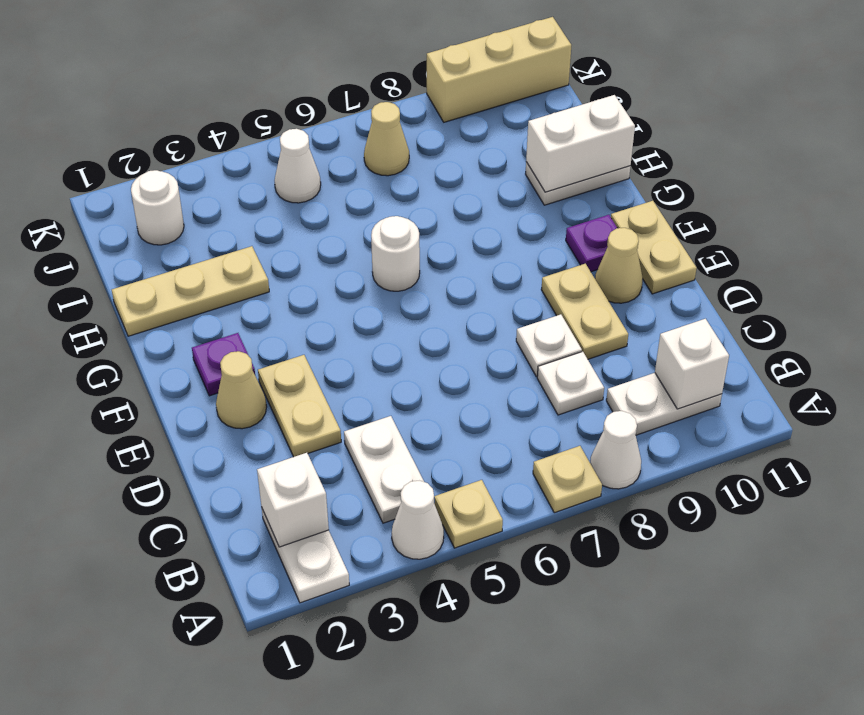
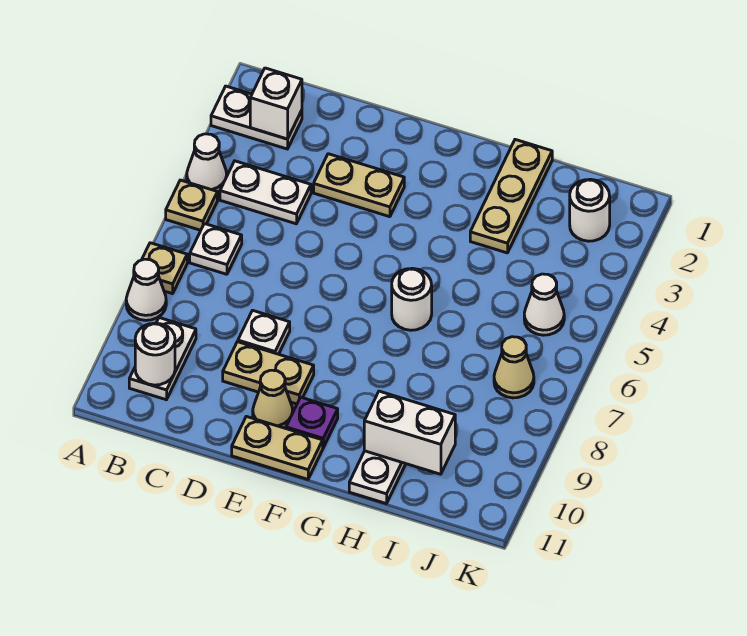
white 1x1 brick [655,319,729,409] -> white 1x1 round brick [135,323,175,385]
white 1x1 plate [537,352,604,415] -> white 1x1 plate moved to [190,224,242,274]
tan 1x1 cone [216,351,267,429] -> none
purple 1x1 plate [192,333,255,396] -> none
white 1x2 brick [526,95,635,192] -> white 1x2 brick turned to [364,391,455,474]
tan 1x3 brick [427,17,571,122] -> none

